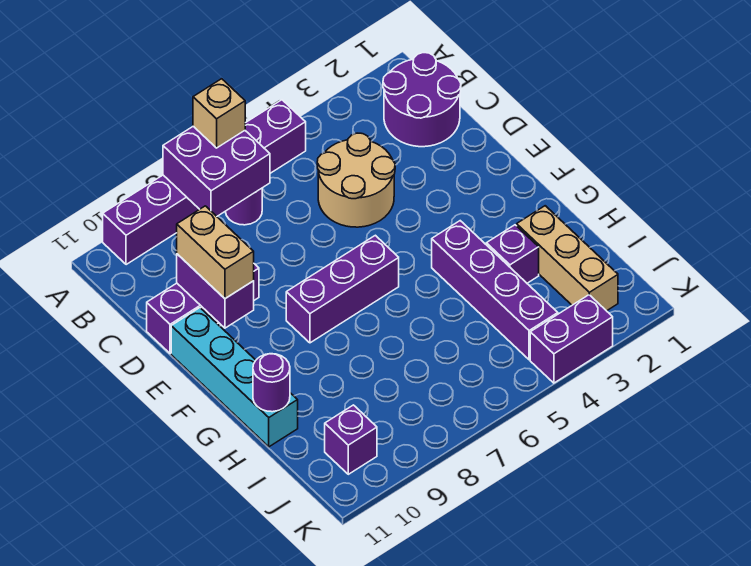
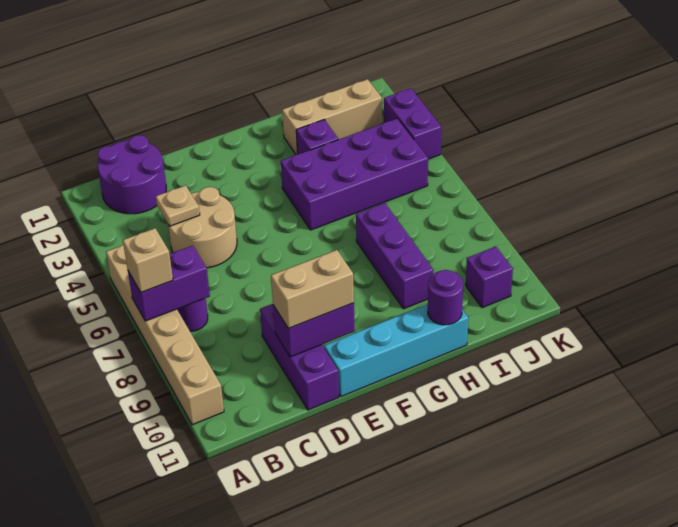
purple 1x6 brick [103,100,306,265] -> tan 1x6 brick [106,245,224,425]
purple 2x2 brick [163,126,270,216] -> purple 1x2 brick [128,246,210,321]
none -> tan 1x1 plate [156,185,200,226]
purple 1x3 brick [286,235,399,343] -> purple 1x3 brick moved to [356,203,433,309]
purple 1x4 brick [432,221,558,360] -> purple 2x4 brick [281,118,428,230]

